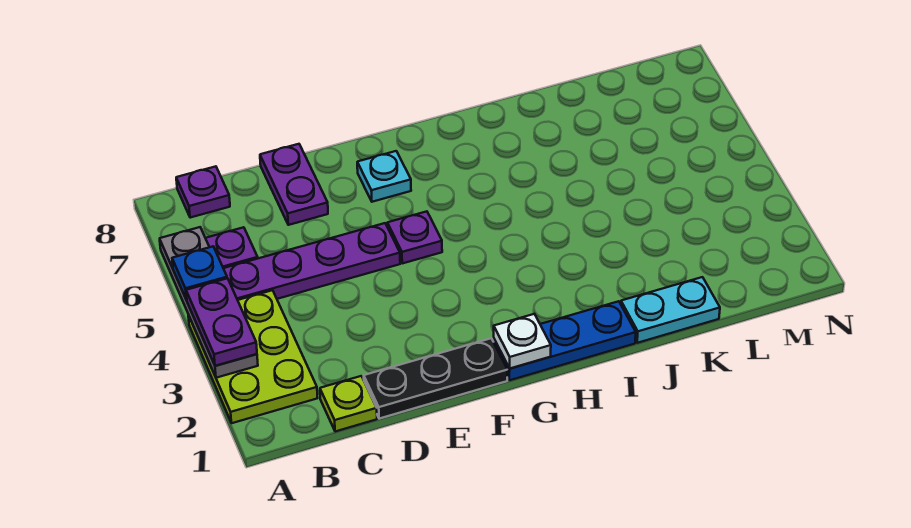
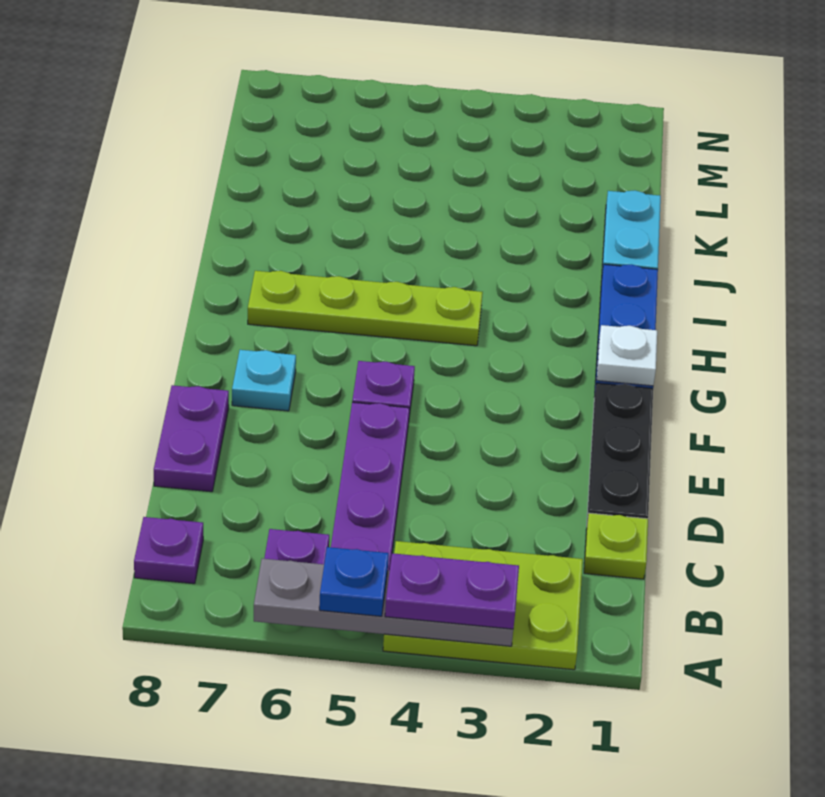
purple 1x2 plate [260,144,328,225] -> purple 1x2 plate turned to [154,385,229,492]
none -> lime 1x4 plate [248,271,483,346]

